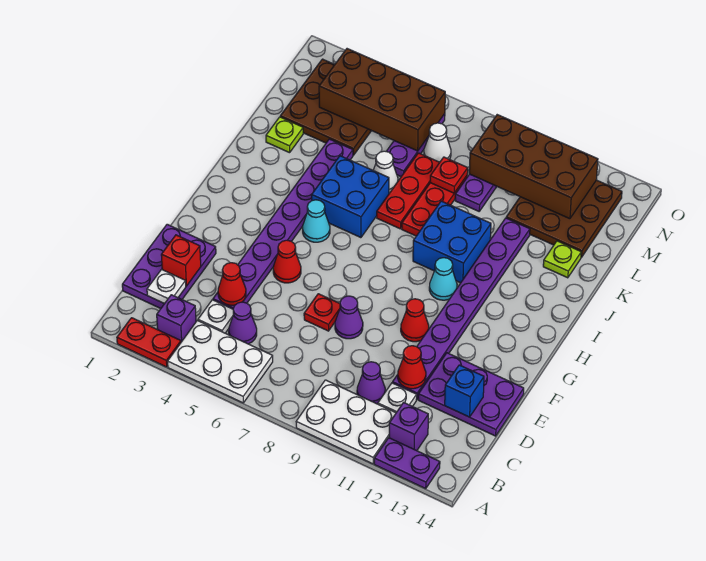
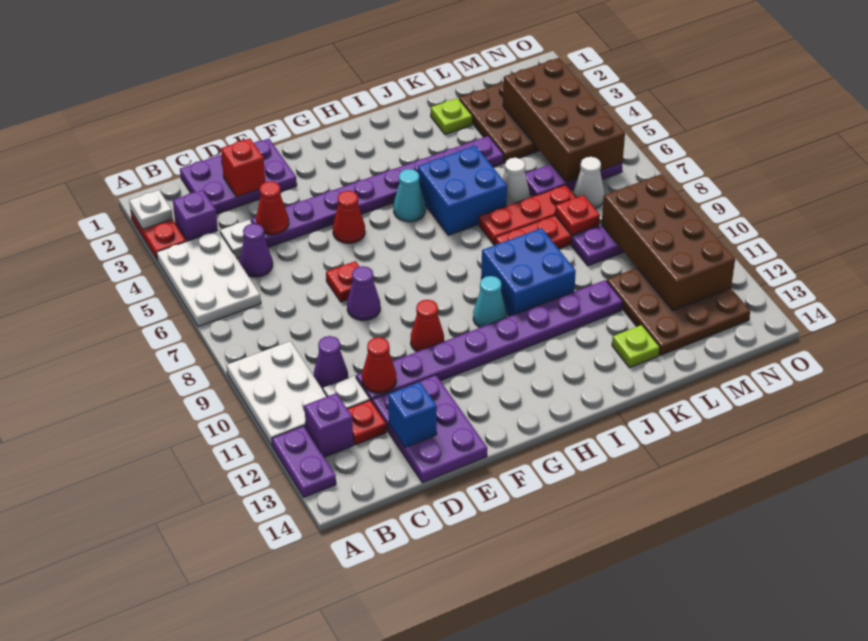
white 1x1 plate [147,269,186,304] -> white 1x1 plate moved to [129,190,173,229]
none -> red 1x1 plate [348,400,387,445]

